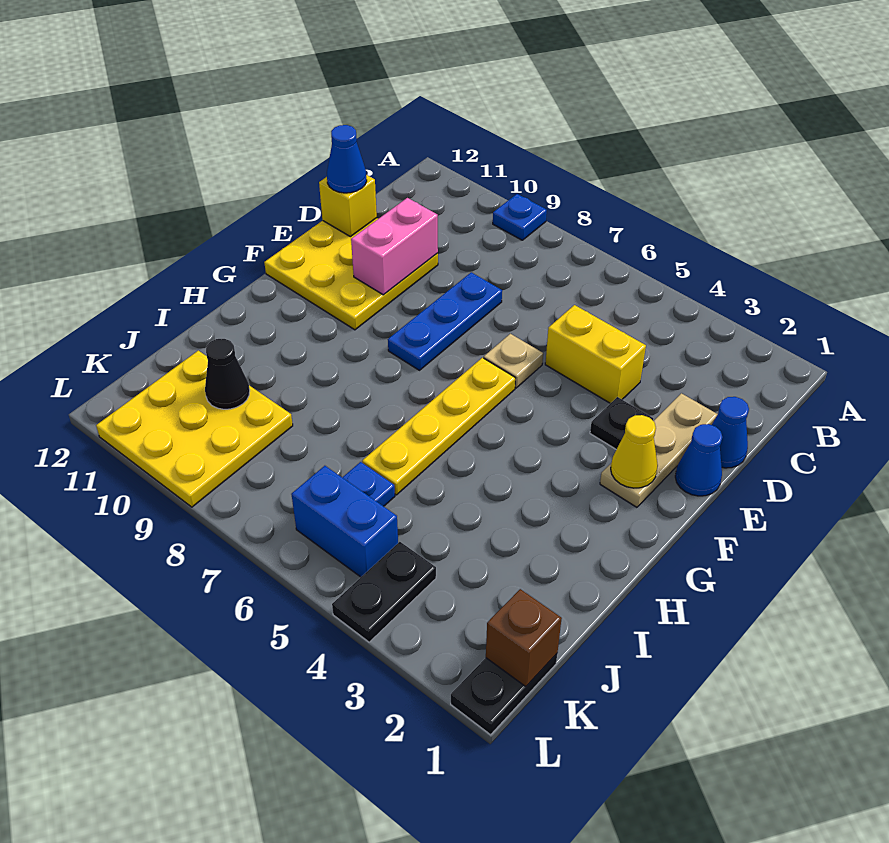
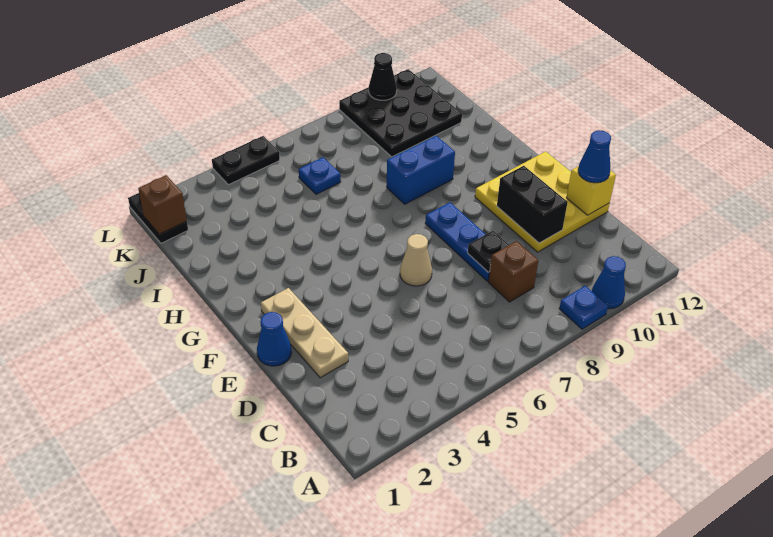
none -> brown 1x1 brick [488,241,538,302]
blue 1x1 cone [712,397,749,468] -> blue 1x1 cone moved to [592,256,626,309]
yellow 1x2 brick [545,305,646,403] -> none
pink 1x2 brick [351,198,438,295] -> black 1x2 brick [497,166,568,243]
black 1x1 plate [590,397,653,450] -> black 1x1 plate moved to [468,231,509,272]
tan 1x1 plate [484,334,543,388] -> tan 1x1 cone [400,234,432,286]
yellow 1x1 cone [611,415,658,488] -> none
yellow 1x4 plate [362,358,515,495] -> none
yellow 3x3 plate [96,351,293,507] -> black 3x3 plate [339,69,462,157]
black 1x1 cone [205,339,250,409] -> black 1x1 cone moved to [369,53,397,100]
black 1x2 plate [332,542,436,642] -> black 1x2 plate turned to [212,136,280,185]
blue 1x2 brick [291,466,398,577] -> blue 1x2 brick moved to [387,136,455,204]

